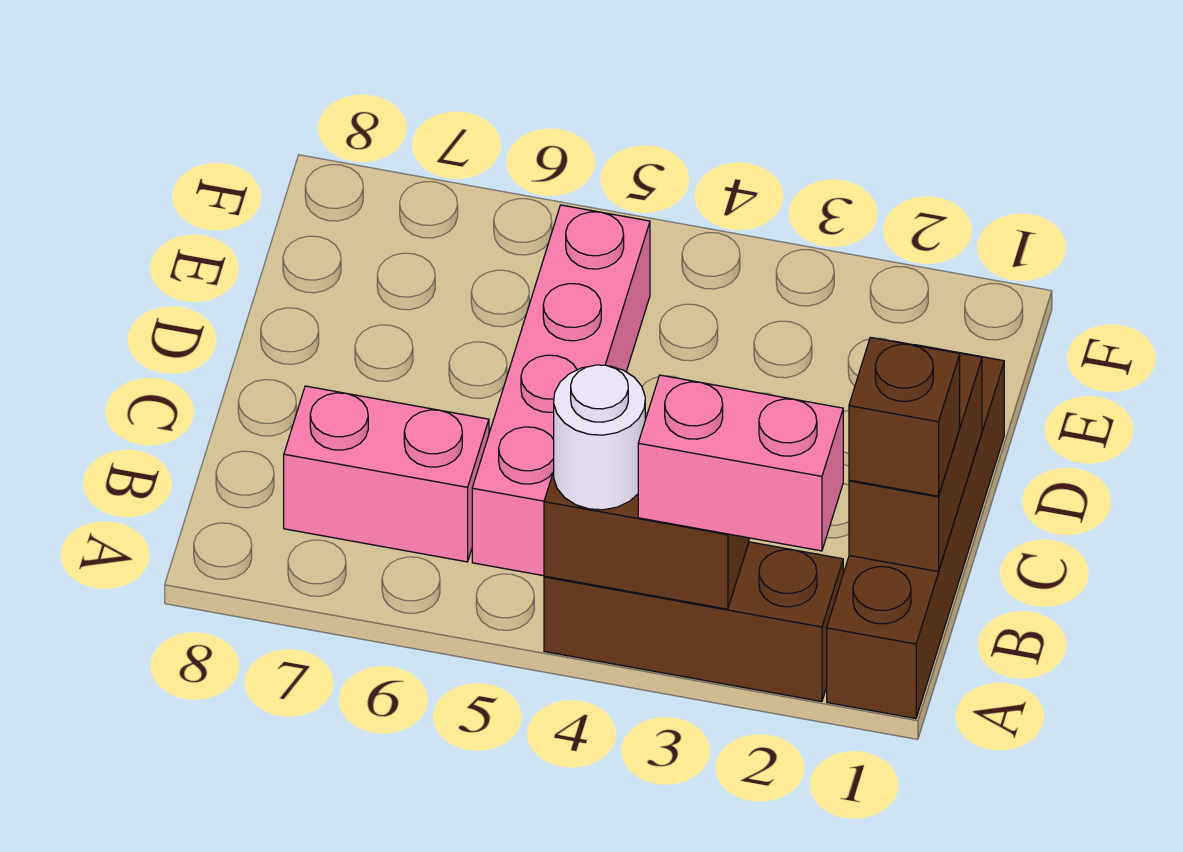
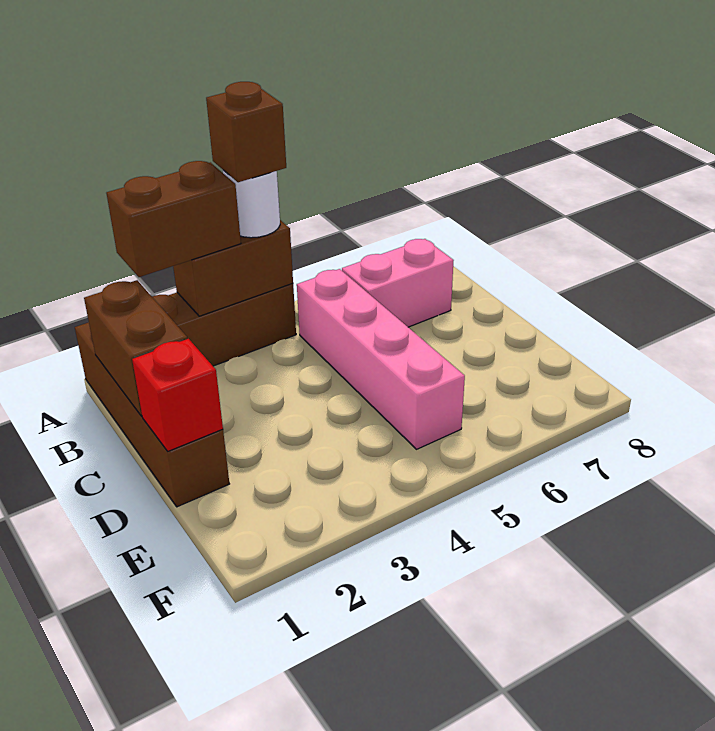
pink 1x2 brick [638,375,843,551] -> brown 1x2 brick [106,161,241,277]
brown 1x1 brick [849,337,960,496] -> brown 1x1 brick moved to [206,82,286,182]
none -> red 1x1 brick [132,339,223,451]

